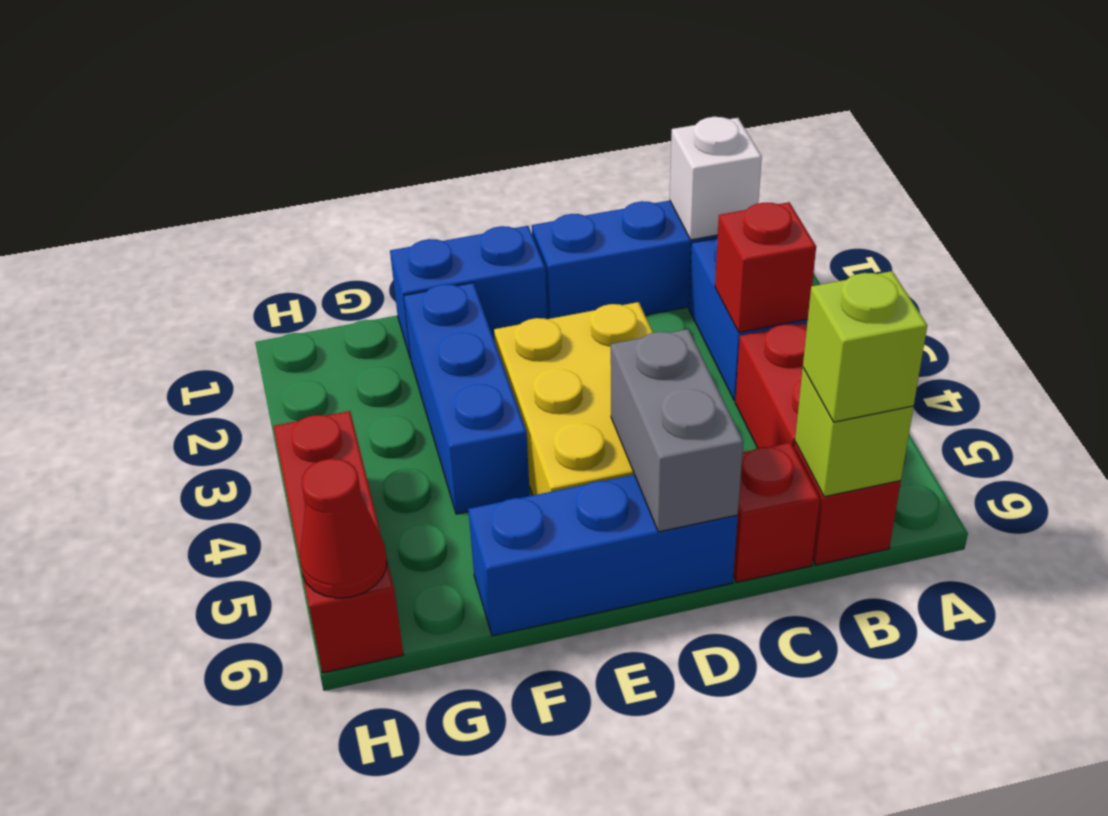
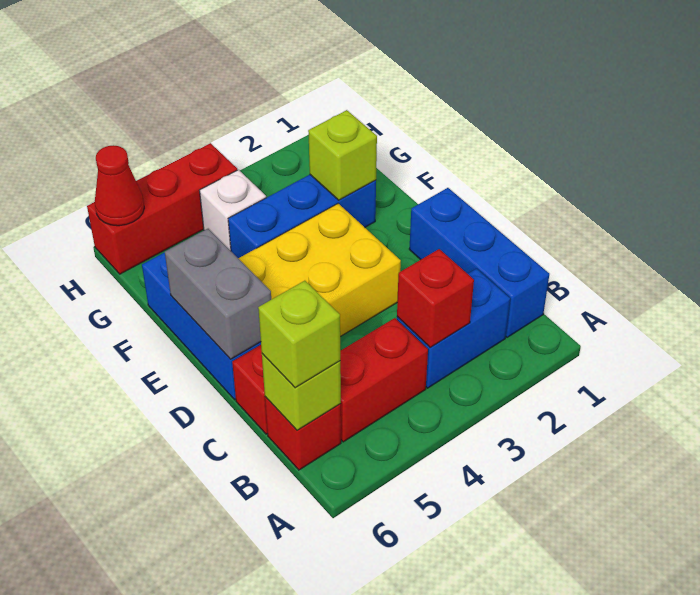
white 1x1 brick [670,117,762,240] -> white 1x1 brick moved to [199,170,266,251]
grey 1x2 brick [611,329,743,532] -> grey 1x2 brick turned to [164,229,271,359]
blue 1x2 brick [390,226,547,359] -> none
none -> lime 1x1 brick [308,110,377,200]

